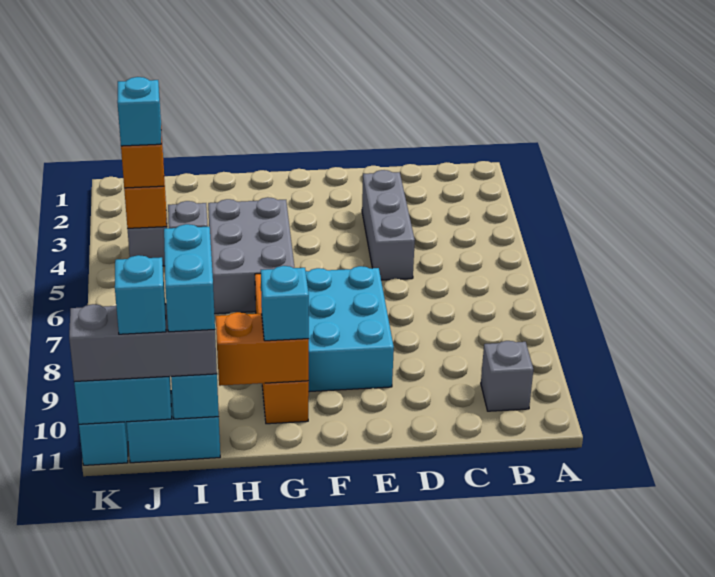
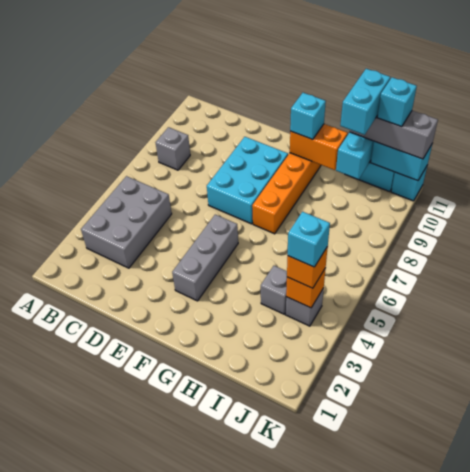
grey 1x1 brick [481,341,533,411] -> grey 1x1 brick moved to [156,127,190,170]
grey 1x3 brick [362,170,415,280] -> grey 1x3 brick moved to [172,215,238,301]
grey 2x3 brick [208,197,295,314] -> grey 2x3 brick moved to [81,176,172,268]

